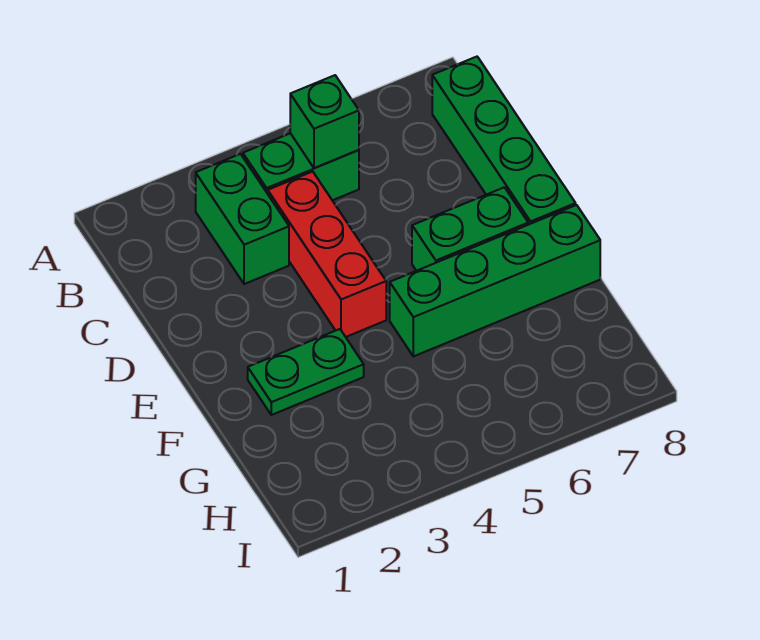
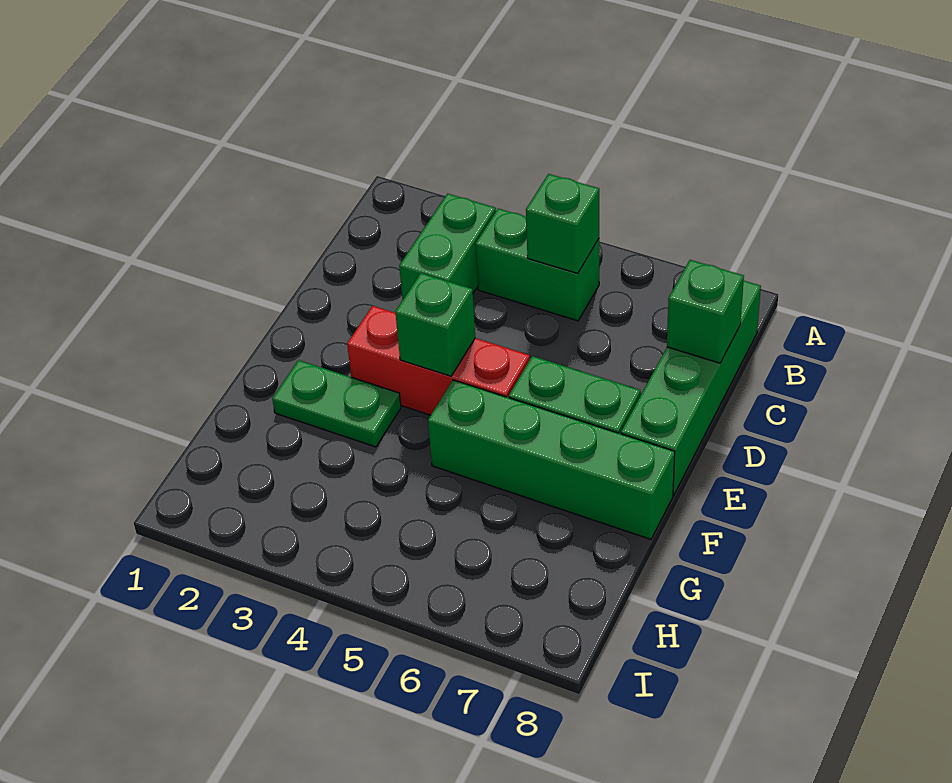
red 1x3 brick [268,172,386,337] -> red 1x3 brick turned to [347,306,530,415]
none -> green 1x1 brick [667,260,744,363]
none -> green 1x1 brick [395,273,475,376]

